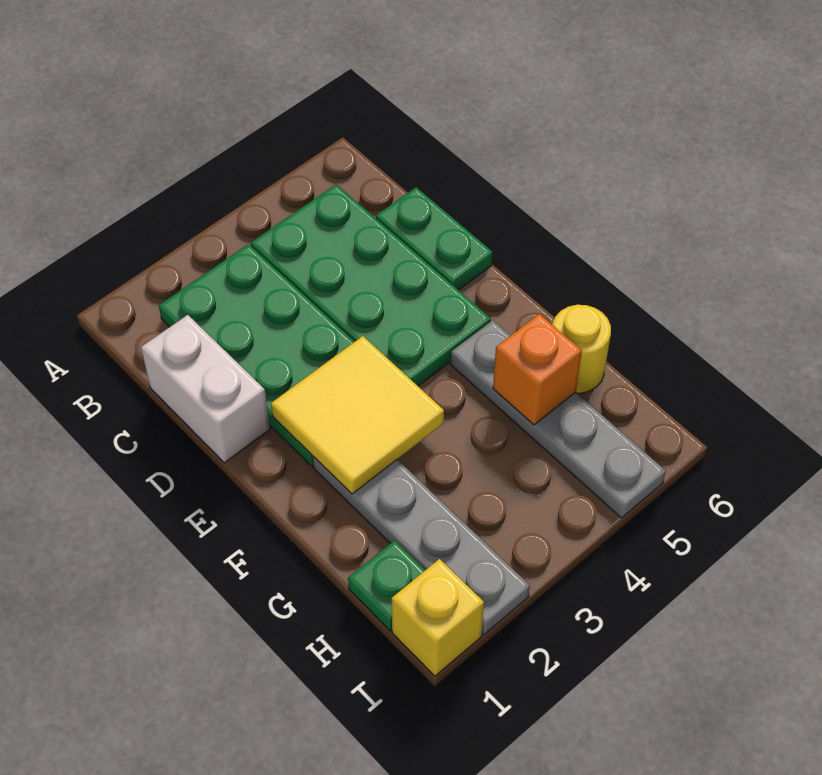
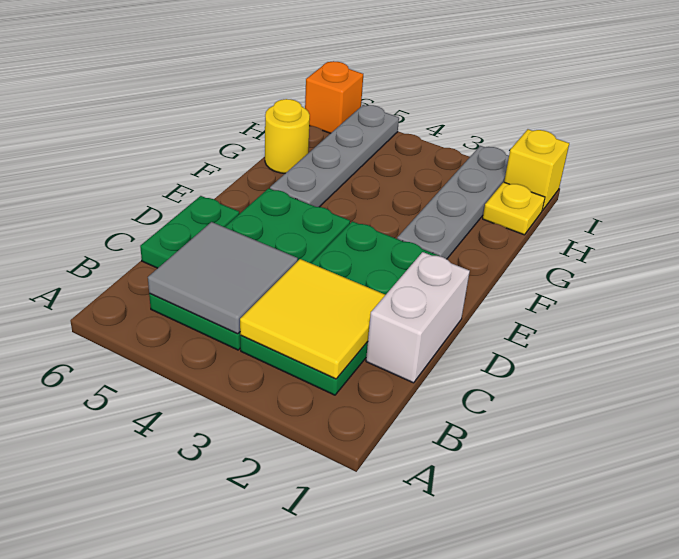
none -> grey 2x2 tile [148,222,298,334]
yellow 2x2 tile [271,336,444,494] -> yellow 2x2 tile moved to [240,259,385,379]
orange 1x1 brick [493,314,582,425] -> orange 1x1 brick moved to [305,61,363,133]
green 1x1 plate [348,540,425,631] -> yellow 1x1 plate [483,182,545,235]

